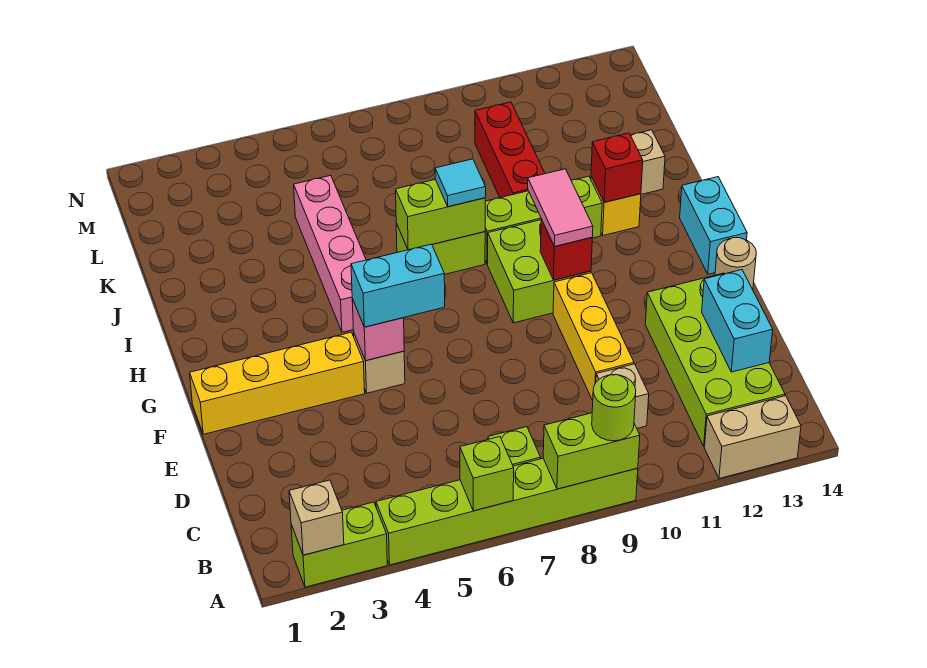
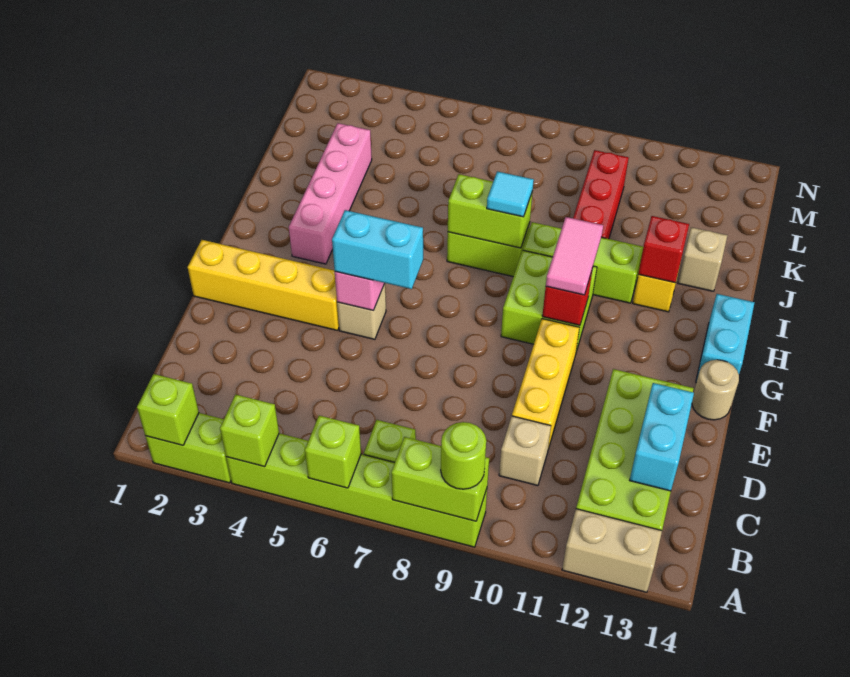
tan 1x1 brick [289,480,344,555] -> lime 1x1 brick [137,374,199,445]
none -> lime 1x1 brick [220,394,279,467]
pink 1x4 brick [294,175,366,332] -> pink 1x4 brick moved to [289,123,372,264]

